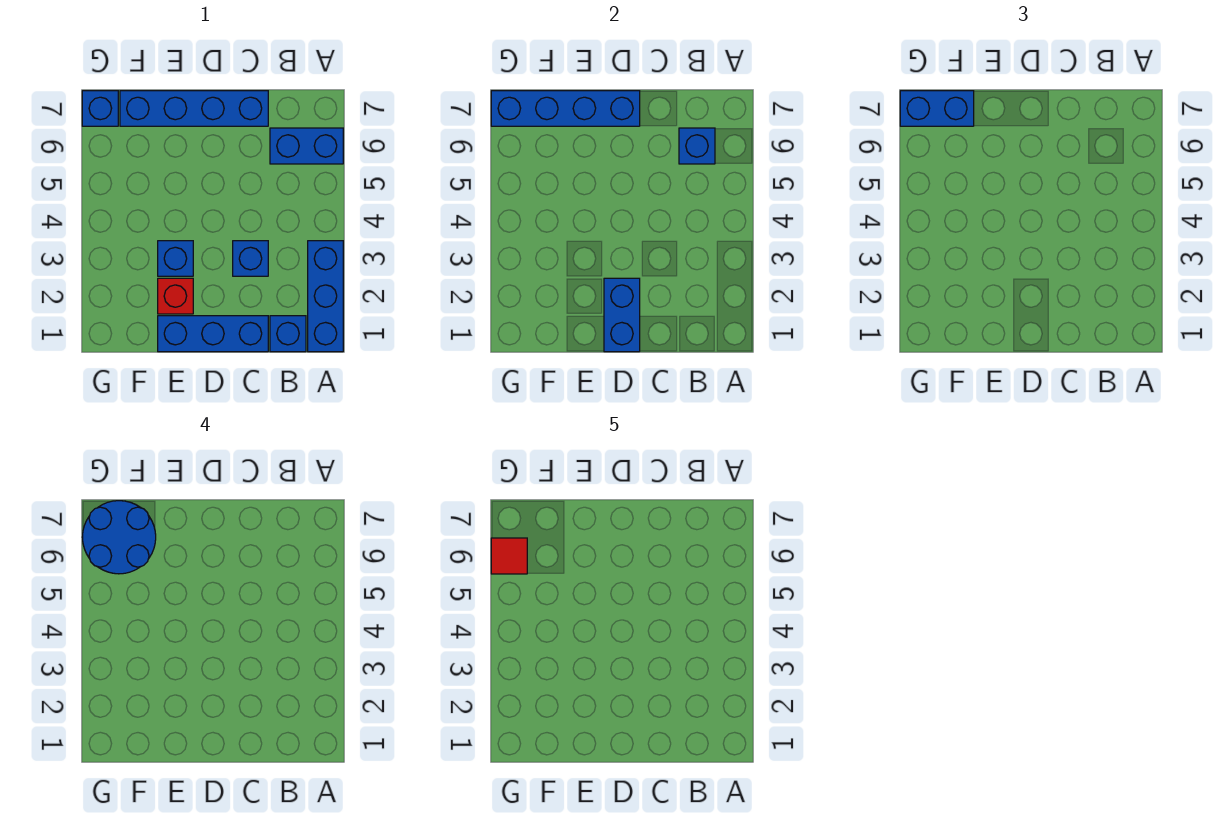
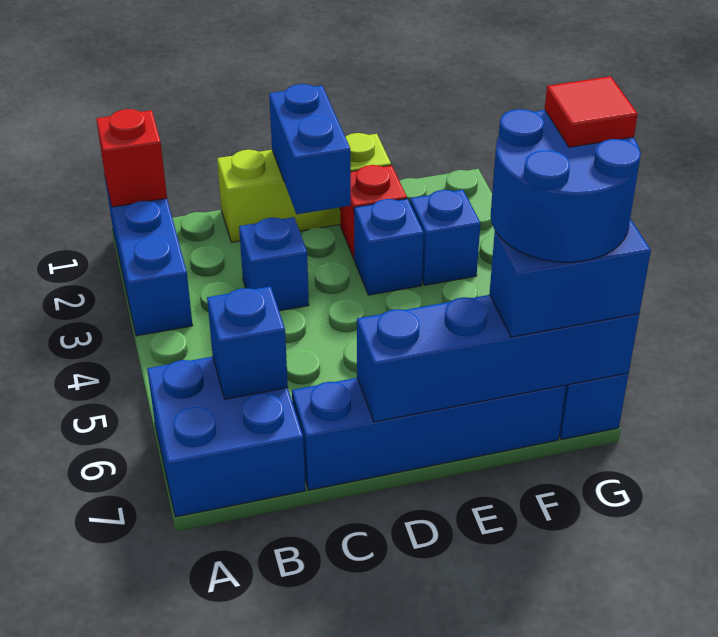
none -> red 1x1 brick [96,109,167,207]
blue 1x2 brick [270,128,343,164] -> blue 2x2 brick [147,357,305,517]
blue 1x1 brick [270,316,306,352] -> blue 1x1 brick moved to [410,190,480,285]
blue 1x3 brick [158,316,268,352] -> lime 1x3 brick [217,133,391,242]

